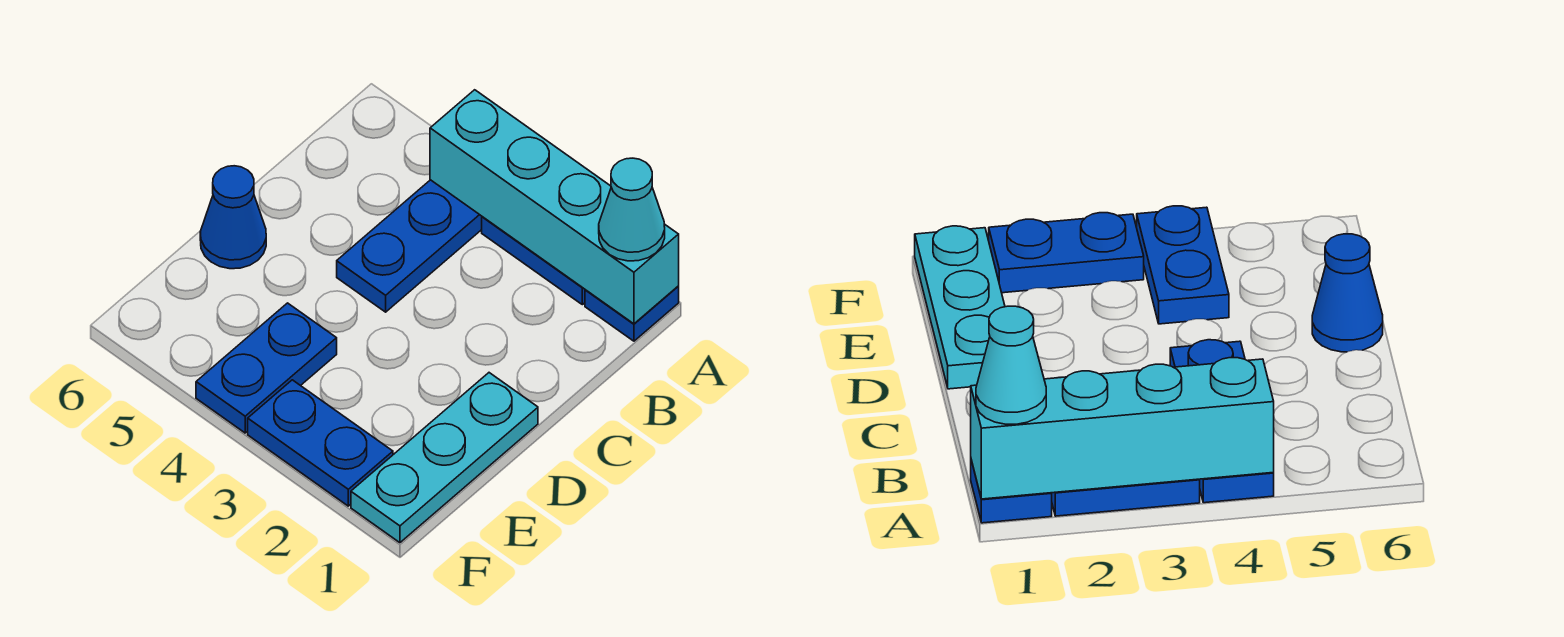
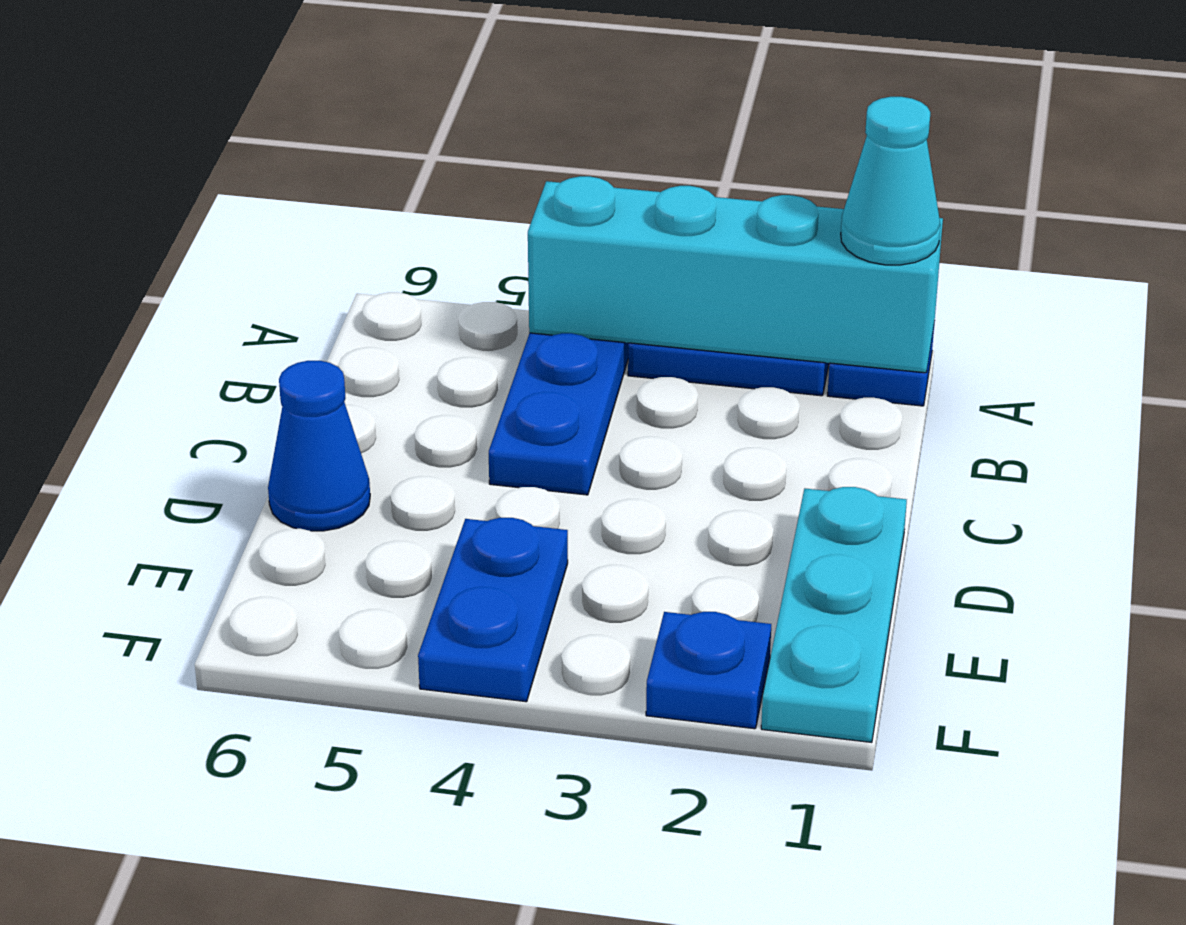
blue 1x2 plate [248,380,393,506] -> blue 1x1 plate [646,612,771,729]

